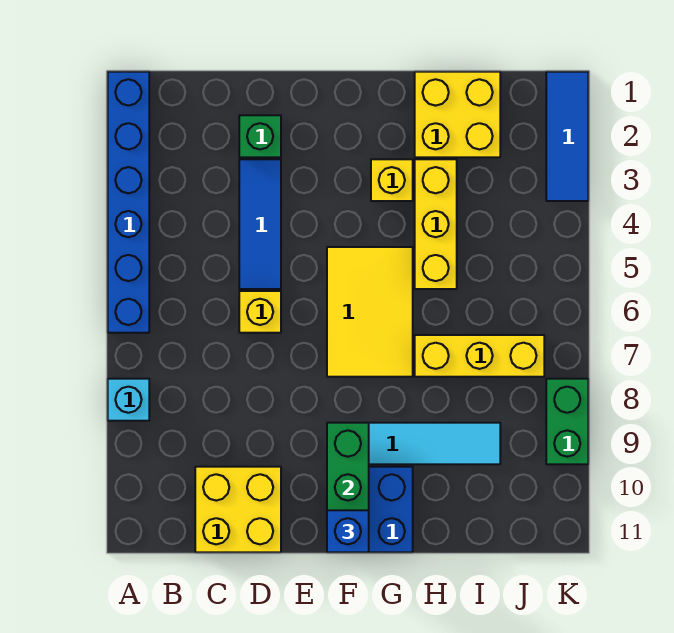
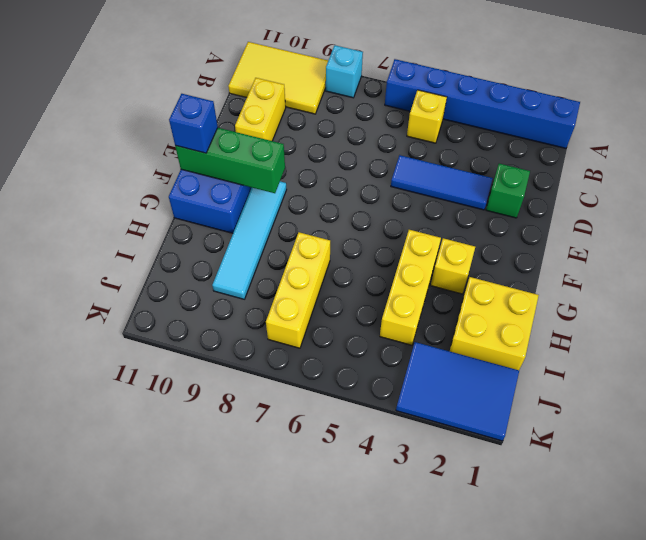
yellow 2x2 brick [195,467,281,552] -> yellow 1x2 brick [235,78,286,141]
yellow 1x1 brick [239,291,281,333] -> yellow 1x1 brick moved to [407,90,447,143]
yellow 2x3 tile [327,247,413,377] -> yellow 2x3 tile moved to [228,42,328,114]
yellow 1x3 brick [415,159,457,289] -> yellow 1x3 brick turned to [380,230,441,345]
blue 1x3 tile [546,72,588,201] -> blue 2x3 tile [396,342,519,441]
green 1x2 brick [546,379,588,464] -> none

